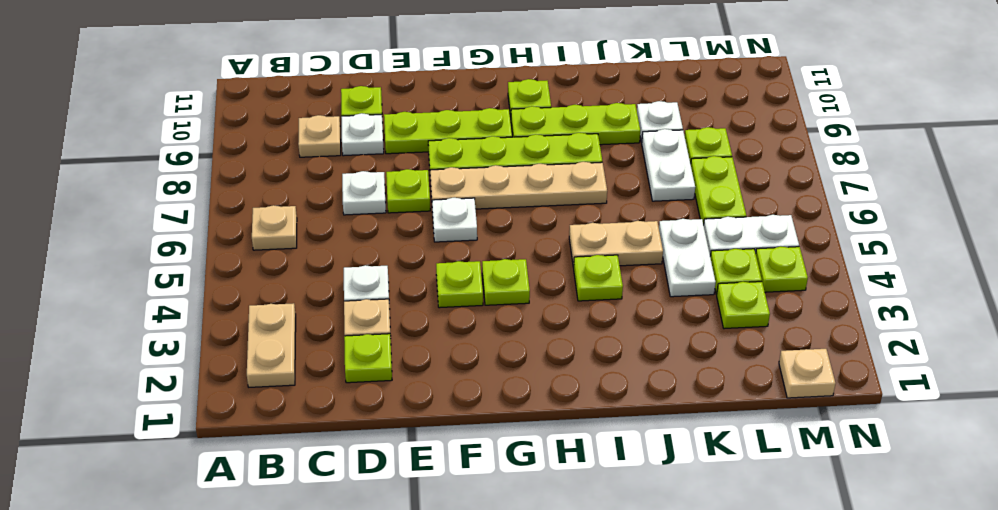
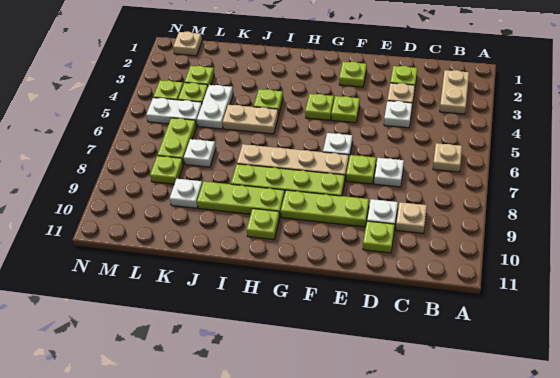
none -> lime 1x1 plate [339,62,367,87]
white 1x2 plate [642,129,695,201] -> white 1x1 plate [184,139,216,167]

